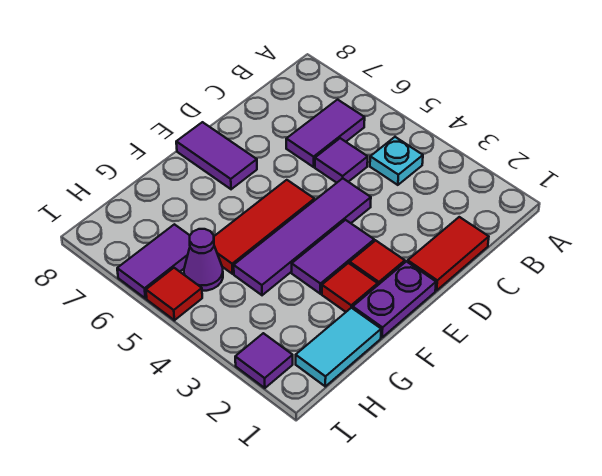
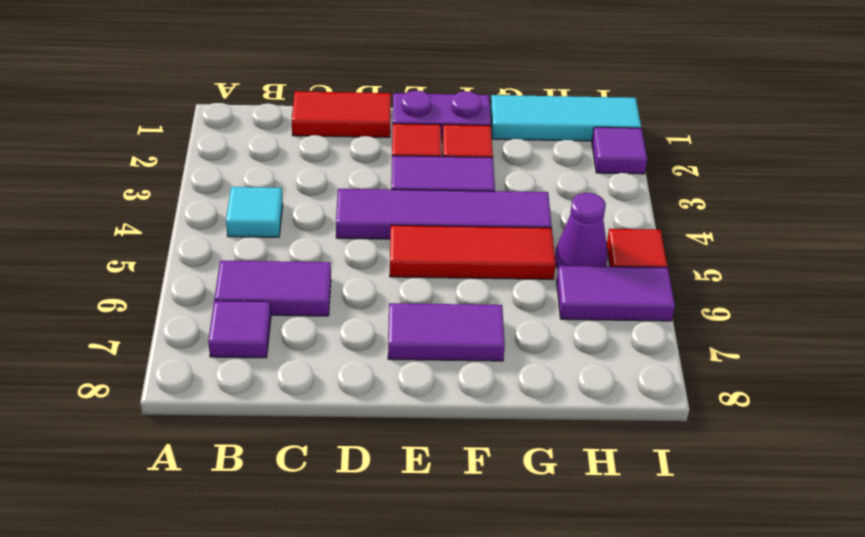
cyan 1x1 plate [370,137,423,185] -> cyan 1x1 tile [226,187,283,237]
purple 1x1 tile [315,138,368,183] -> purple 1x1 tile moved to [208,301,271,358]
purple 1x2 tile [176,122,257,189] -> purple 1x2 tile turned to [388,303,505,361]
cyan 1x2 tile [296,308,381,386] -> cyan 1x3 tile [490,95,641,141]

